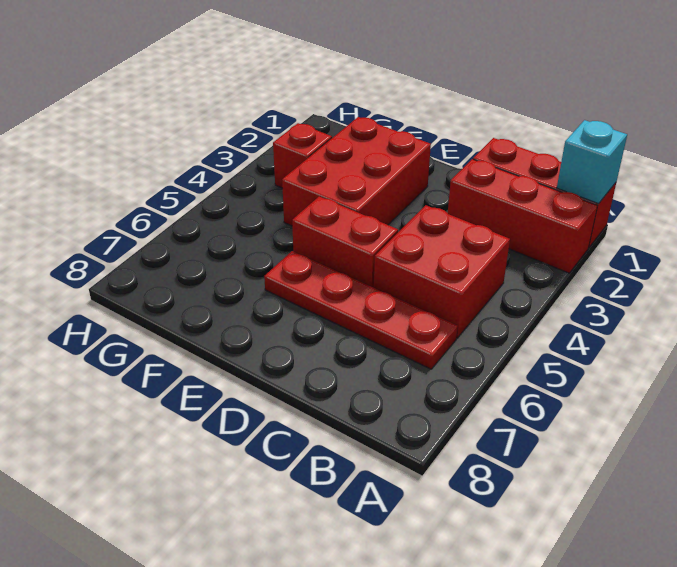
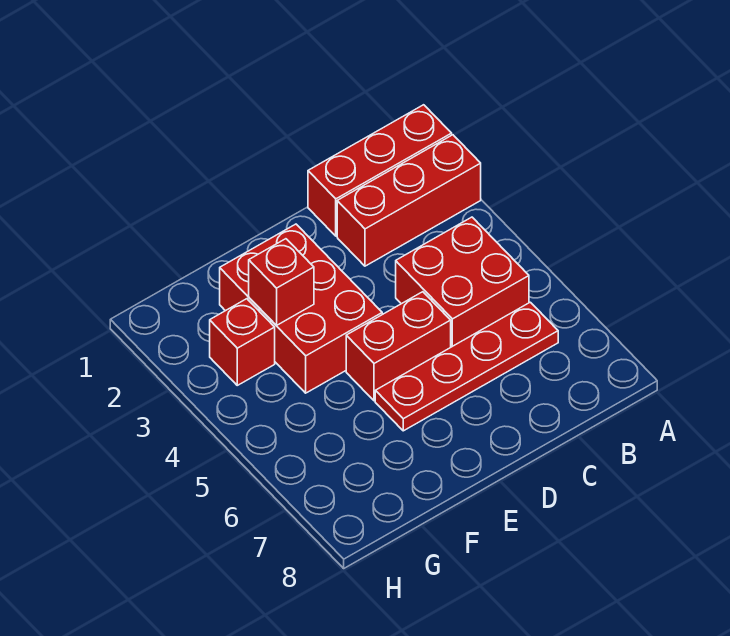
cyan 1x1 brick [557,120,627,204] -> none
none -> red 1x1 brick [249,239,314,325]

